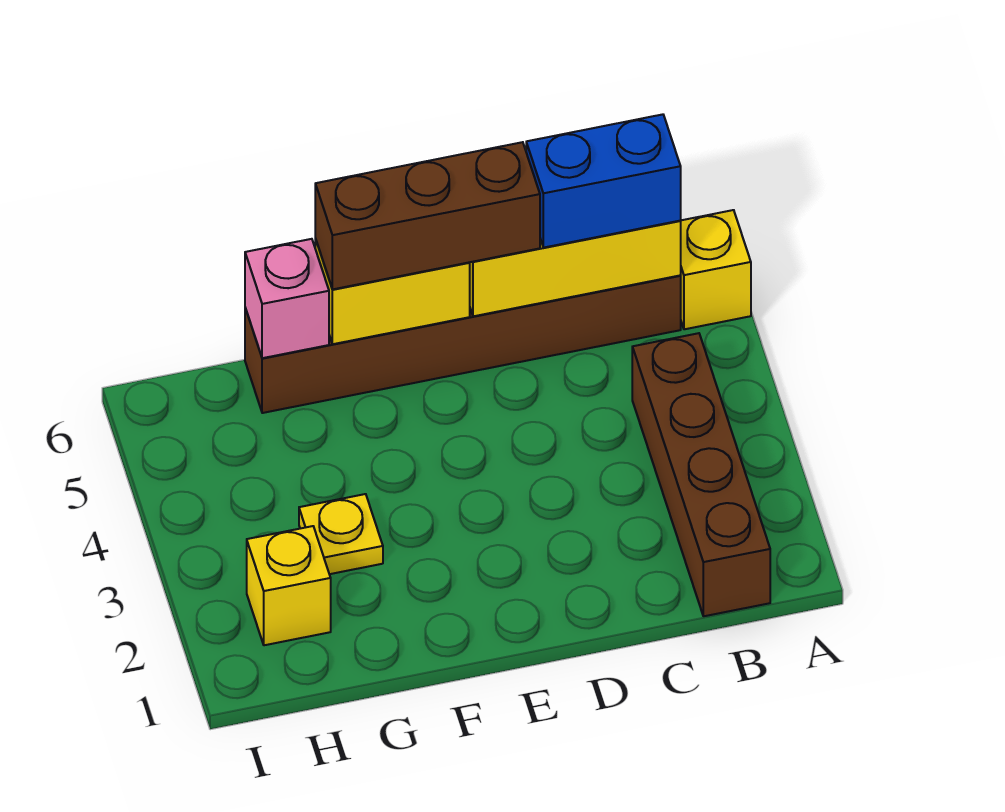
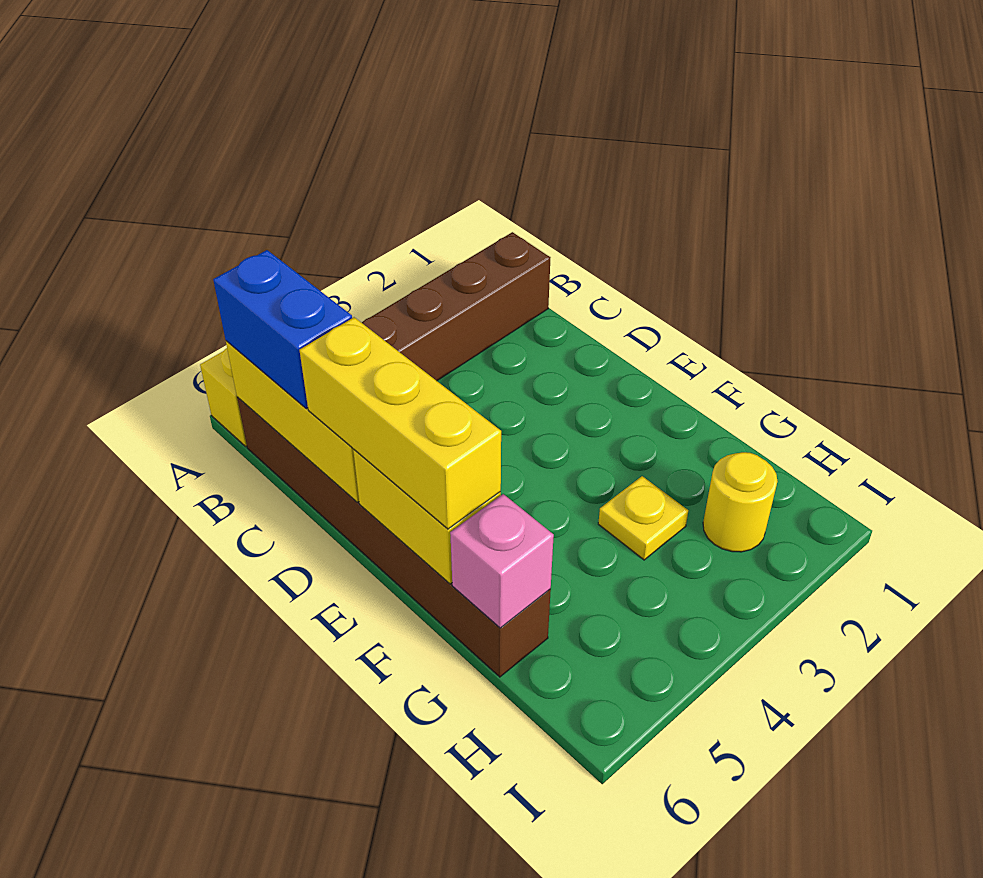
brown 1x3 brick [315,142,540,289] -> yellow 1x3 brick [300,317,501,529]
yellow 1x1 brick [247,526,331,645] -> yellow 1x1 round brick [703,452,778,552]

